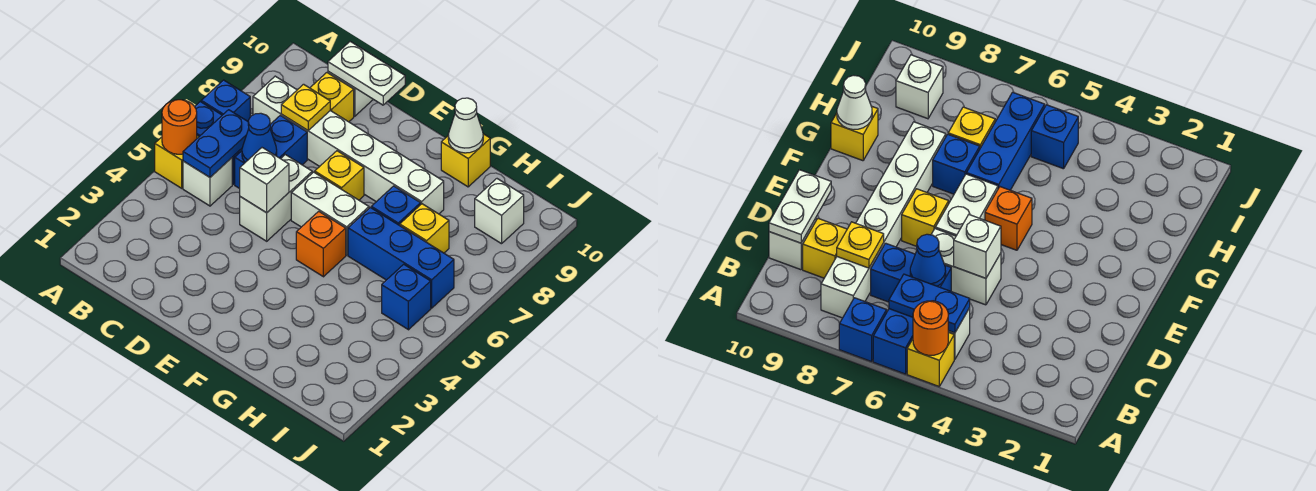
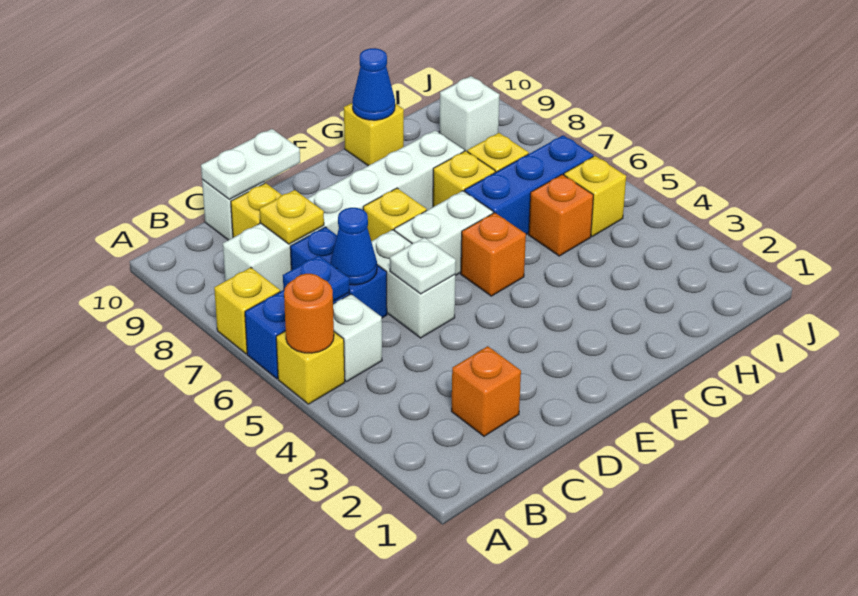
blue 1x1 brick [201,80,250,121] -> yellow 1x1 brick [214,268,280,354]
blue 1x2 plate [183,110,249,177] -> blue 1x1 plate [283,255,349,301]
none -> orange 1x1 brick [451,346,521,436]
white 1x1 brick [240,148,289,213] -> white 1x1 plate [390,238,456,294]
blue 1x1 brick [371,186,421,225] -> yellow 1x1 brick [433,151,495,207]
white 1x1 cone [448,98,483,153] -> blue 1x1 cone [352,48,395,120]
none -> orange 1x1 brick [529,174,593,256]
blue 1x1 brick [382,264,431,330] -> yellow 1x1 brick [564,156,626,236]

